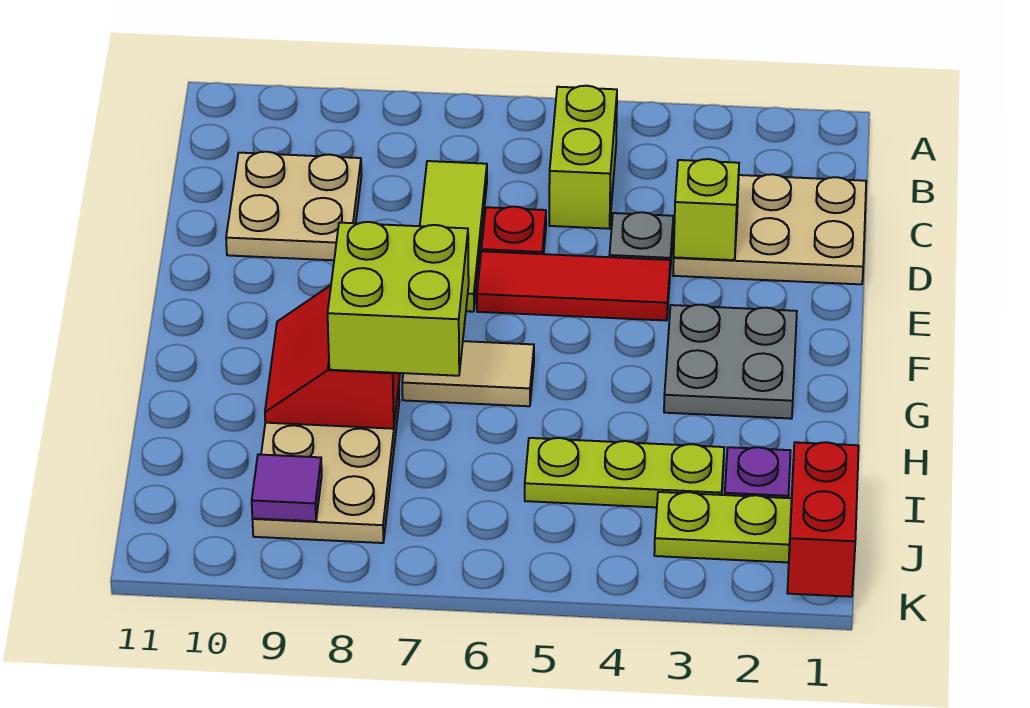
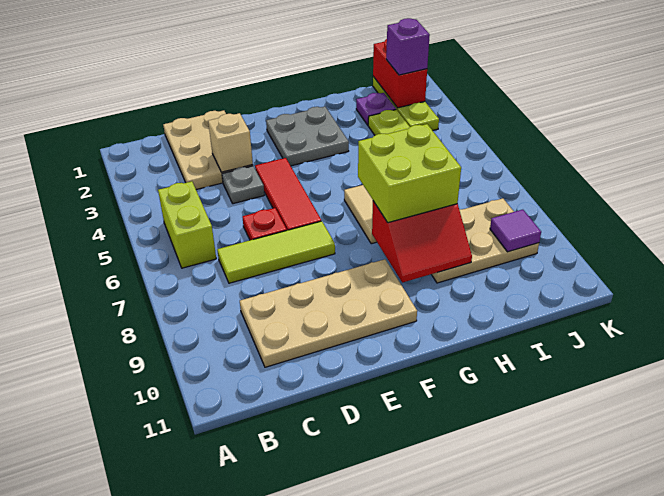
lime 1x2 brick [549,86,617,229] -> lime 1x2 brick turned to [158,181,216,268]
tan 2x2 plate [226,152,362,260] -> tan 2x4 plate [240,259,417,367]
lime 1x1 brick [674,159,739,260] -> tan 1x1 brick [208,113,253,172]
red 1x2 brick [787,442,859,597] -> red 1x2 brick turned to [373,39,427,108]
none -> purple 1x1 brick [386,18,430,75]

